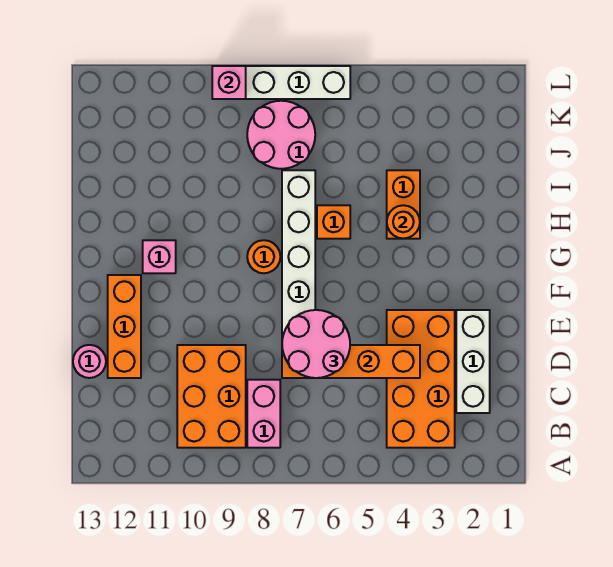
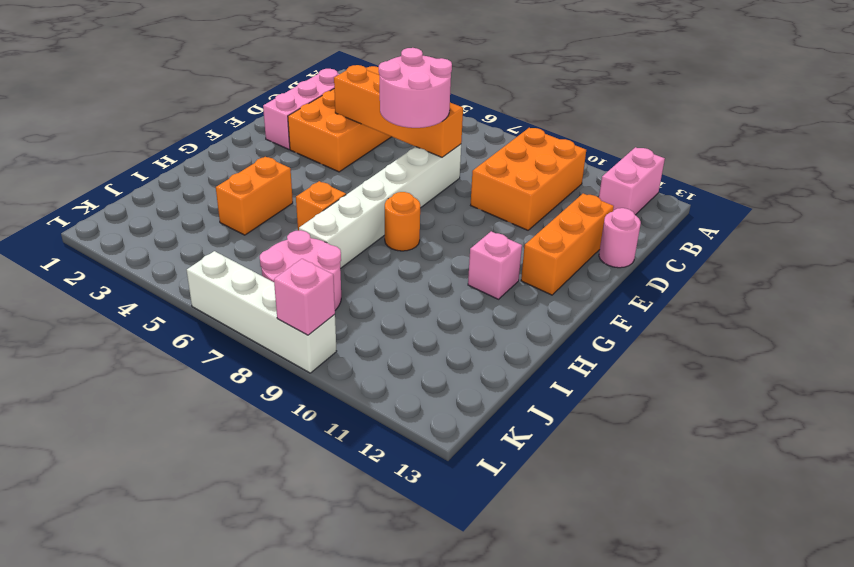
pink 1x2 brick [247,380,280,448] -> pink 1x2 brick moved to [599,147,665,215]
white 1x3 brick [456,310,490,413] -> pink 1x3 brick [263,69,339,149]
orange 1x1 round brick [387,205,420,239] -> none

